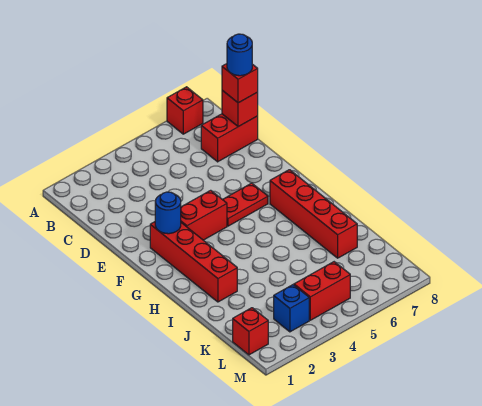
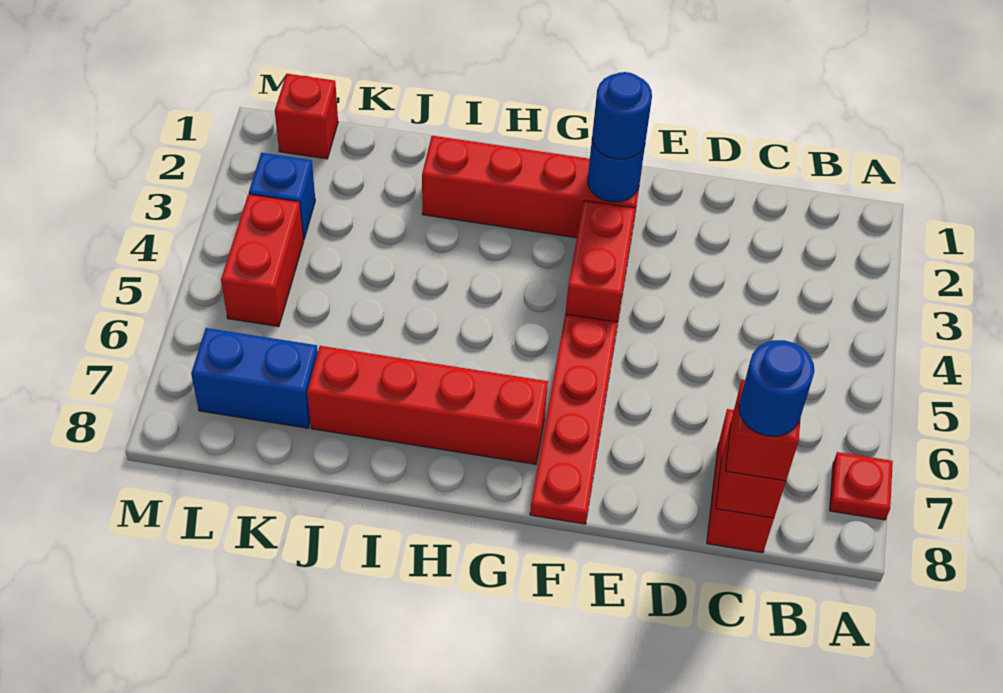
red 1x1 brick [167,87,203,134] -> red 1x1 plate [830,452,893,520]
none -> blue 1x1 round brick [592,72,652,159]
red 1x2 plate [222,183,268,226] -> red 1x4 plate [530,314,618,524]
none -> blue 1x2 brick [191,328,318,428]

